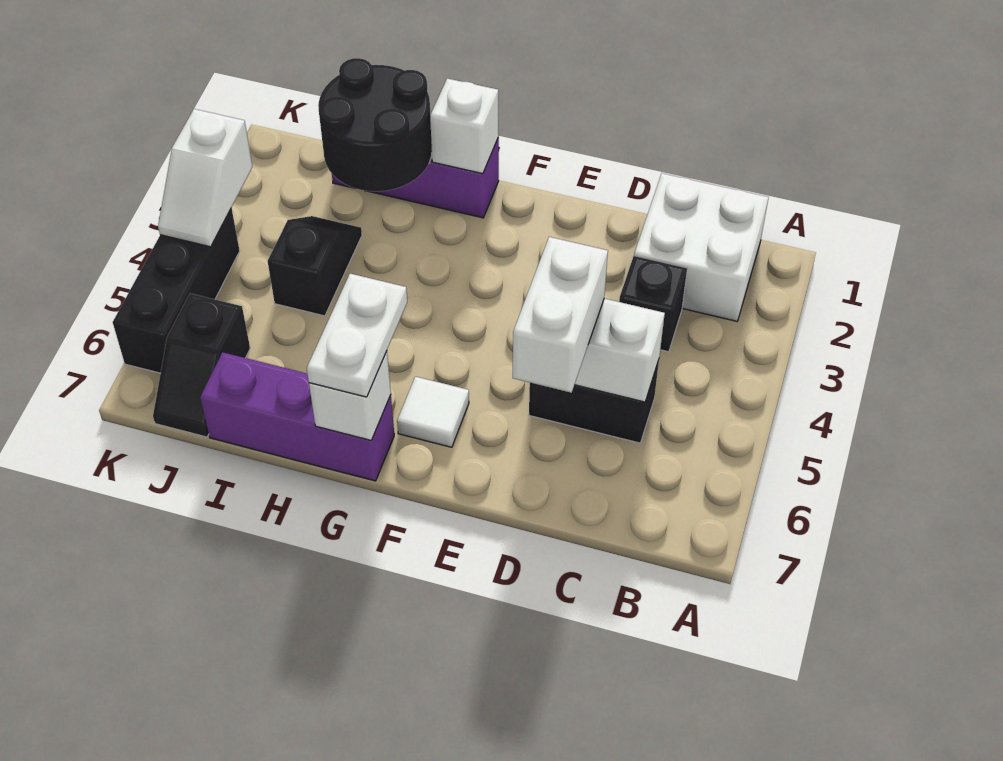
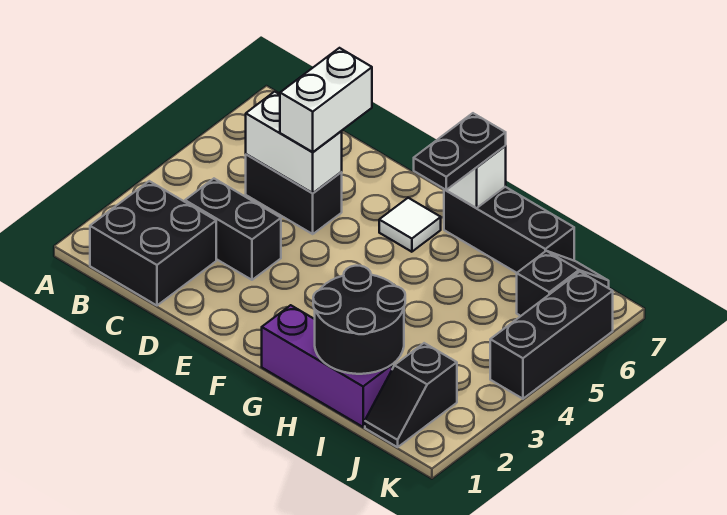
white 2x2 brick [634,173,769,321] -> black 2x2 brick [90,181,216,305]
black 1x1 brick [619,256,687,352] -> black 1x2 brick [185,179,281,280]
white 1x1 brick [430,78,499,174] -> none
white 1x2 plate [307,274,407,397] -> black 1x2 plate [414,113,506,190]
purple 1x3 brick [200,352,394,481] -> black 1x3 brick [444,187,574,273]
black 1x2 slope [267,216,362,316] -> black 1x2 slope moved to [365,343,457,447]
white 1x2 slope [158,109,252,247] -> none

